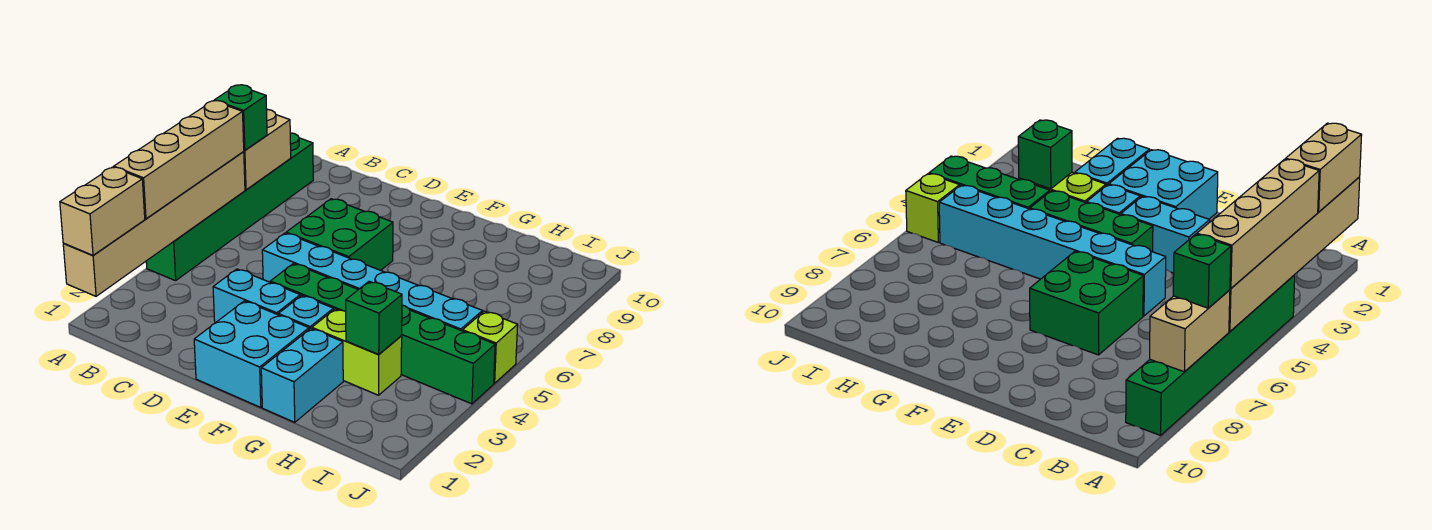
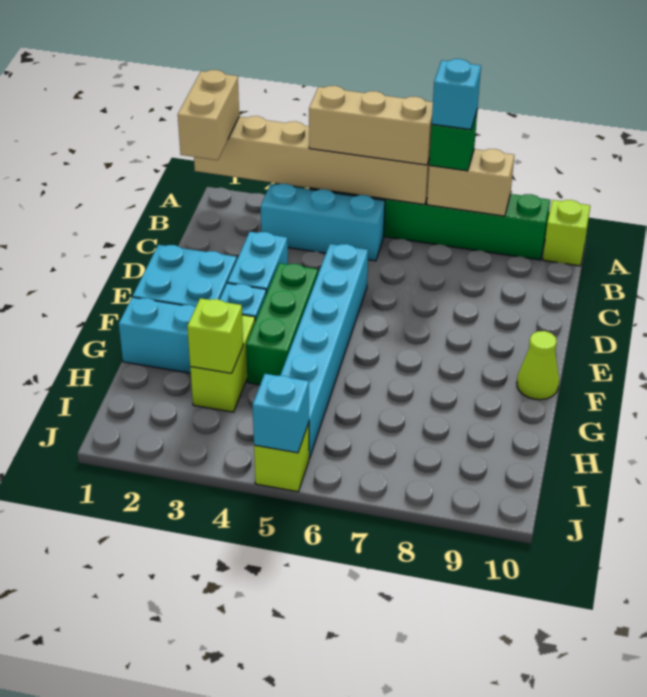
tan 1x2 brick [60,167,145,255] -> tan 1x2 brick turned to [178,70,239,160]
tan 1x4 brick [114,101,244,219] -> tan 1x3 brick [309,86,433,165]
none -> cyan 1x1 brick [432,59,481,130]
none -> lime 1x1 brick [543,200,590,266]
none -> cyan 1x3 brick [261,184,385,261]
green 2x2 brick [286,199,393,270] -> none
none -> lime 1x1 cone [517,331,559,400]
green 1x1 brick [346,281,402,355] -> lime 1x1 brick [187,298,243,373]
green 1x3 brick [401,305,495,404] -> none
none -> cyan 1x1 brick [253,374,309,453]

